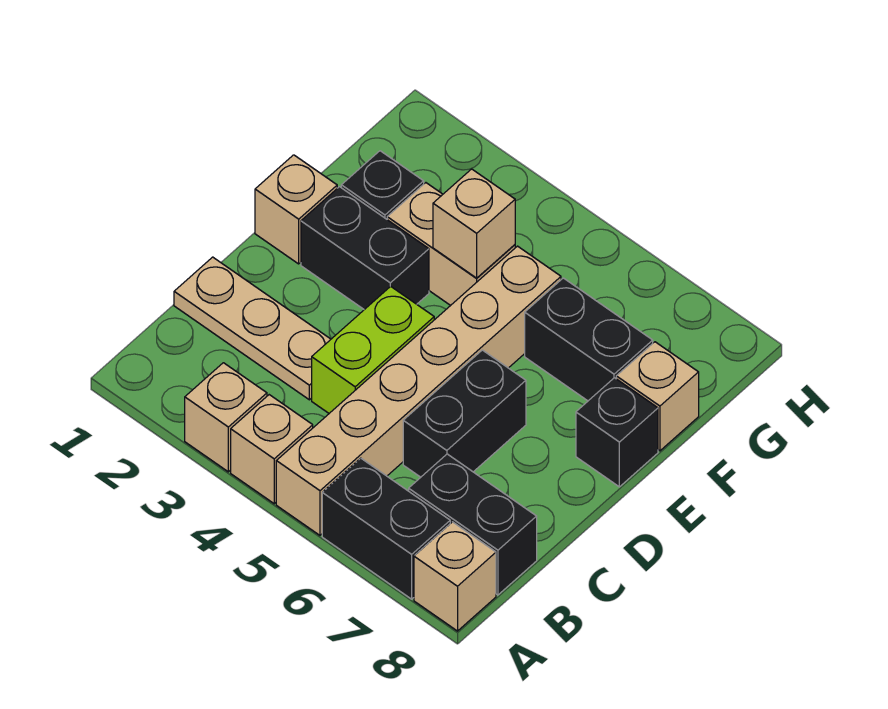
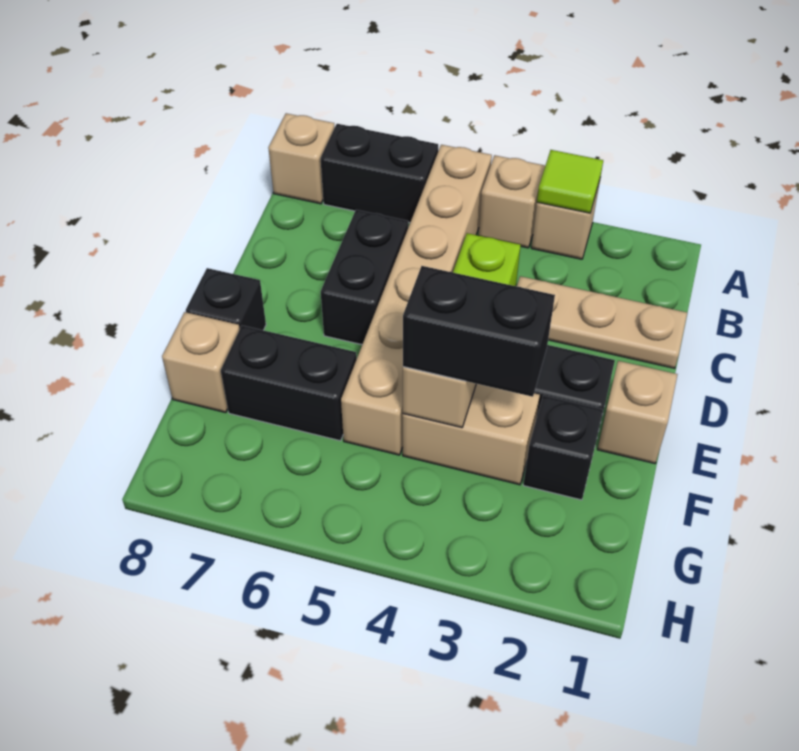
none -> lime 1x1 tile [537,150,603,213]
black 1x2 brick [409,454,537,595] -> black 1x2 brick moved to [403,266,555,397]

